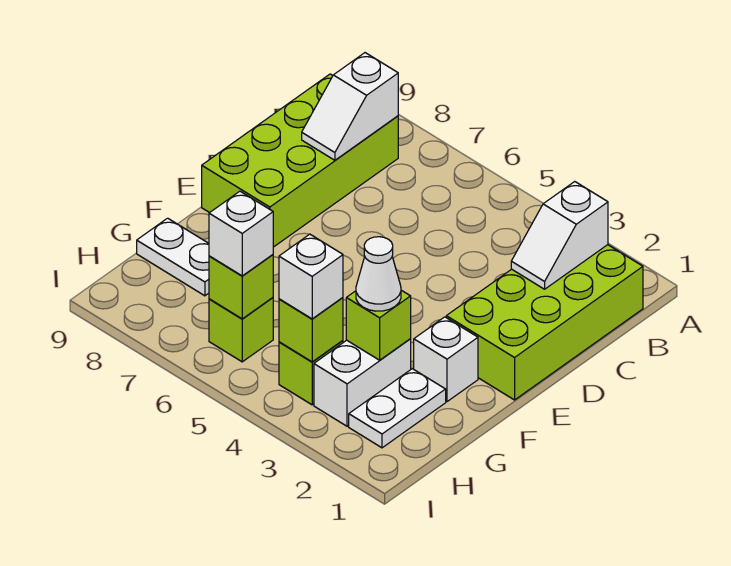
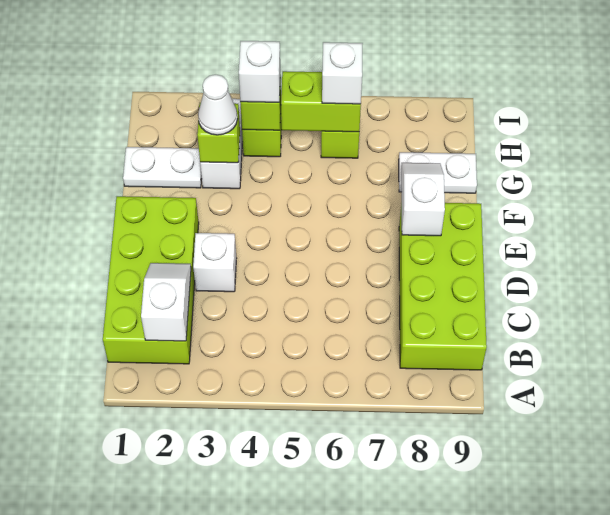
white 1x2 slope [302,53,398,160] -> white 1x2 slope moved to [401,163,445,236]
white 1x1 brick [414,317,478,402] -> white 1x1 brick moved to [193,233,237,292]
white 1x2 plate [349,369,446,448] -> white 1x2 plate turned to [123,147,202,188]
lime 1x1 brick [209,255,273,319] -> lime 1x2 brick [281,71,361,132]

